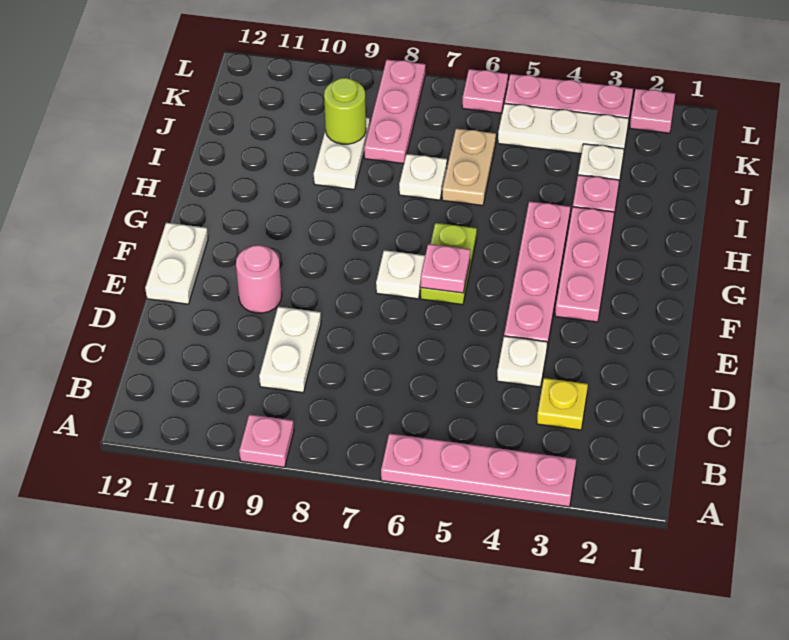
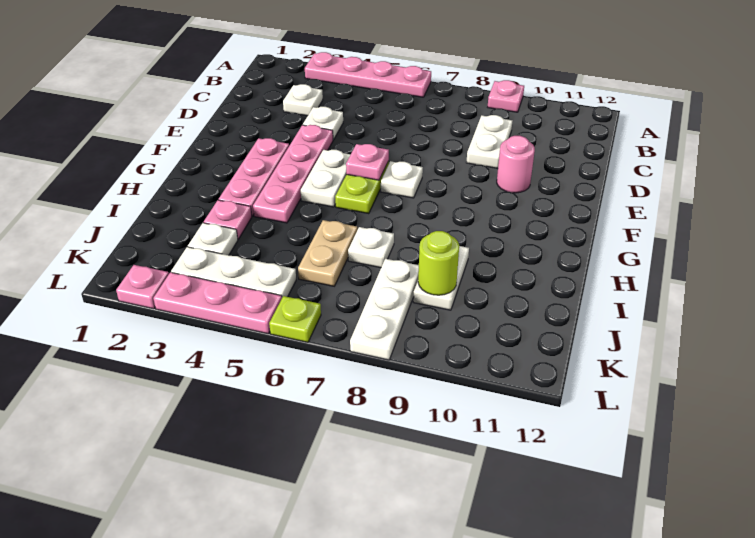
yellow 1x1 plate [537,378,588,430] -> white 1x1 plate [283,84,323,116]
white 1x2 plate [145,223,208,304] -> white 1x2 plate moved to [301,150,351,207]
pink 1x3 plate [364,60,425,164] -> white 1x3 plate [350,259,419,360]
pink 1x1 plate [462,69,508,113] -> lime 1x1 plate [269,296,321,342]

